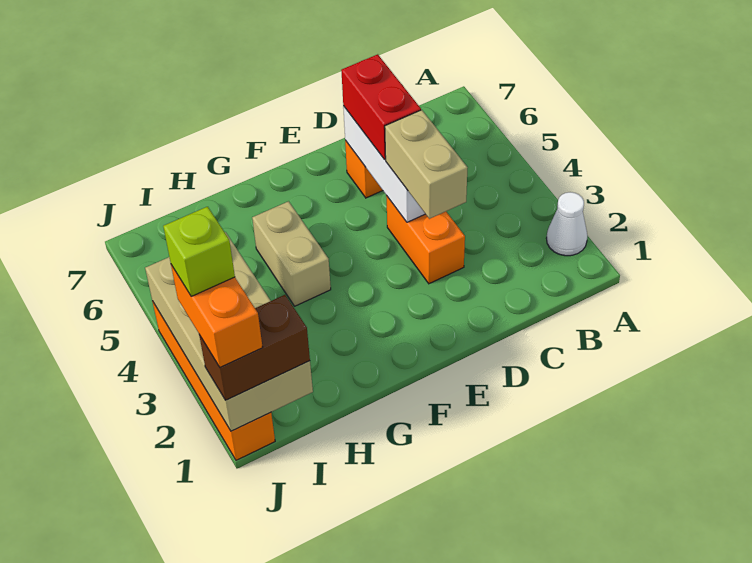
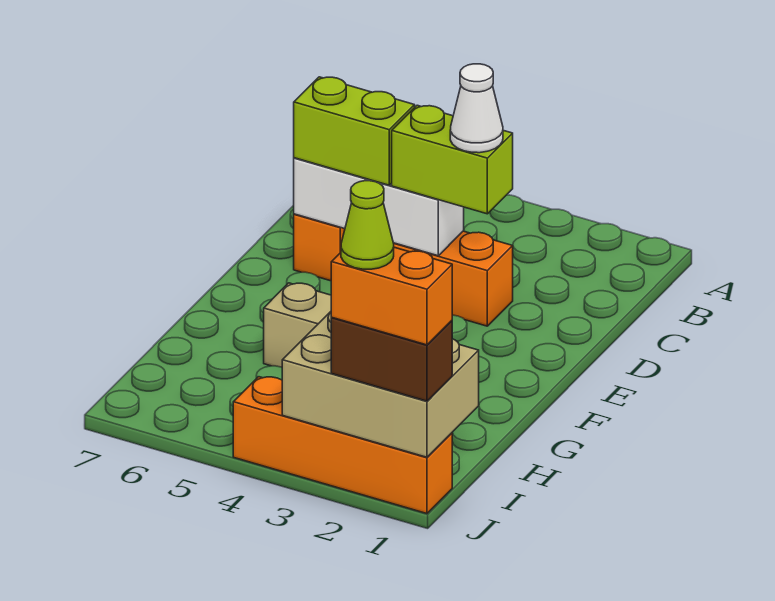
white 1x1 cone [546,192,587,256] -> white 1x1 cone moved to [450,64,503,153]
tan 1x2 brick [385,110,468,219] -> lime 1x2 brick [392,105,513,214]
red 1x2 brick [341,54,421,160] -> lime 1x2 brick [294,77,415,185]
tan 2x4 brick [145,232,313,431] -> tan 2x3 brick [282,312,479,457]
brown 1x2 brick [199,295,310,400] -> brown 1x2 brick turned to [331,318,452,401]
lime 1x1 brick [163,207,235,296] -> lime 1x1 cone [341,181,394,269]

